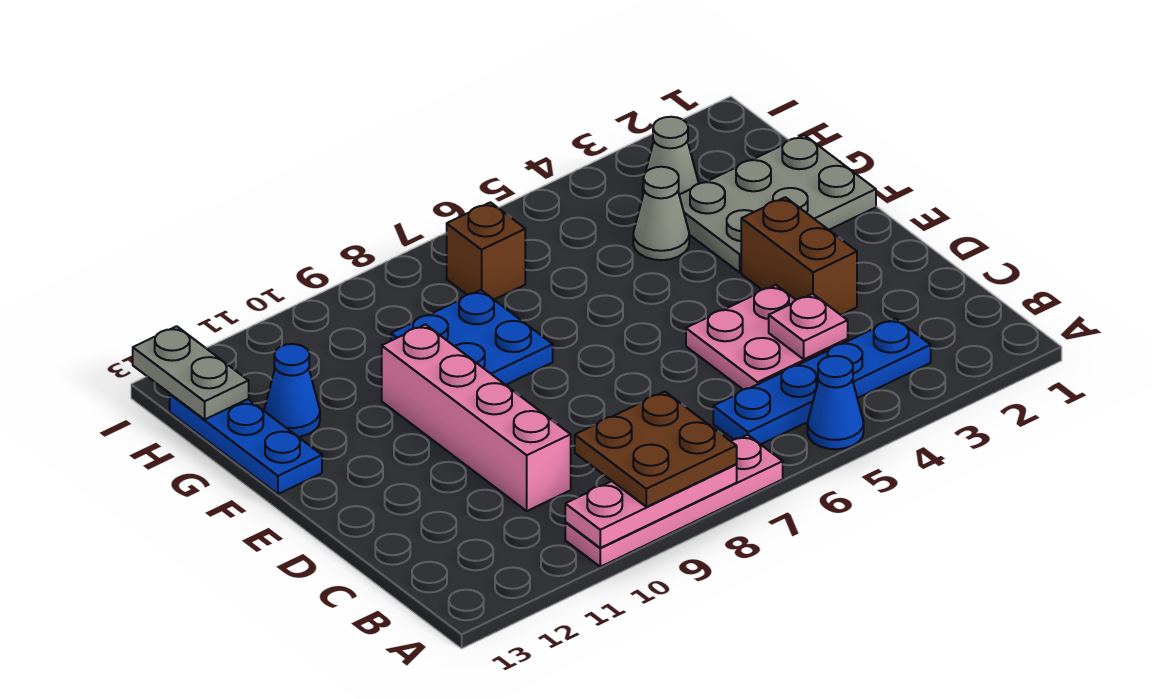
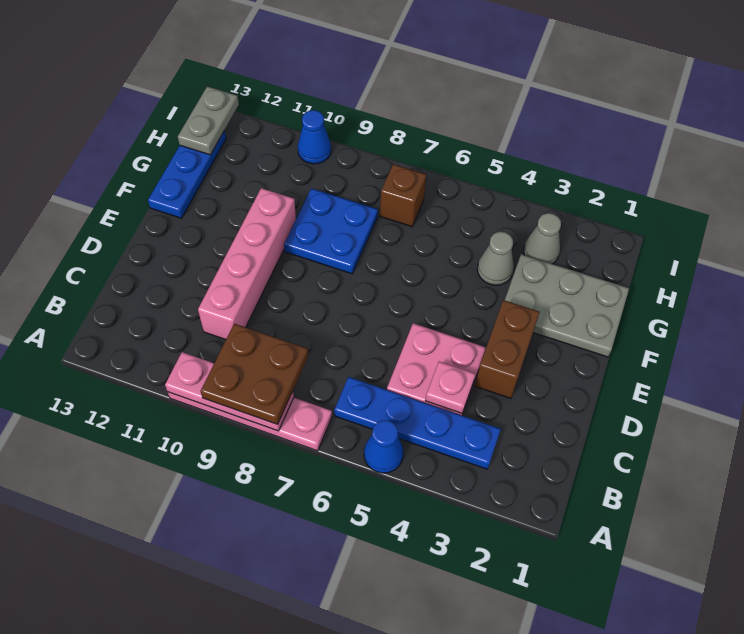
blue 1x1 cone [264,344,320,437] -> blue 1x1 cone moved to [298,110,331,164]

